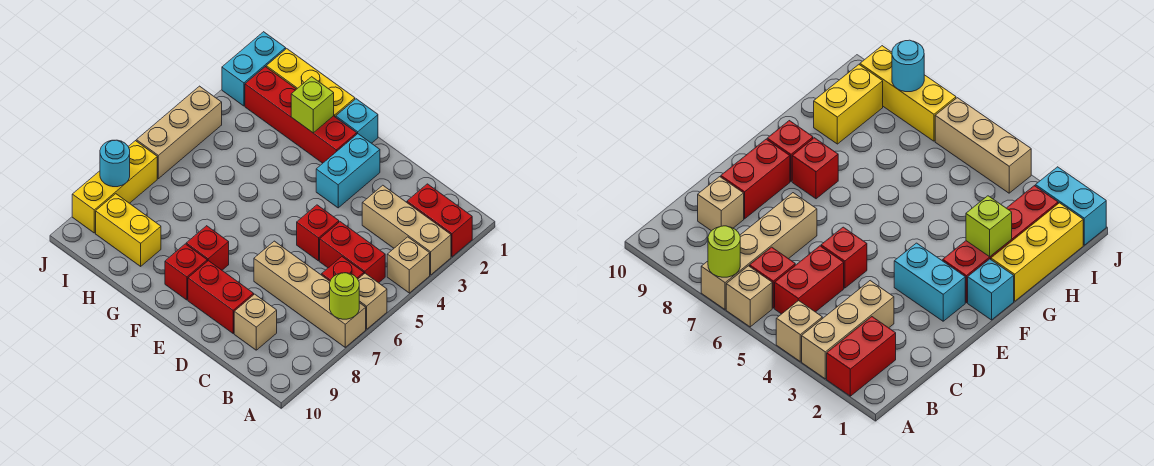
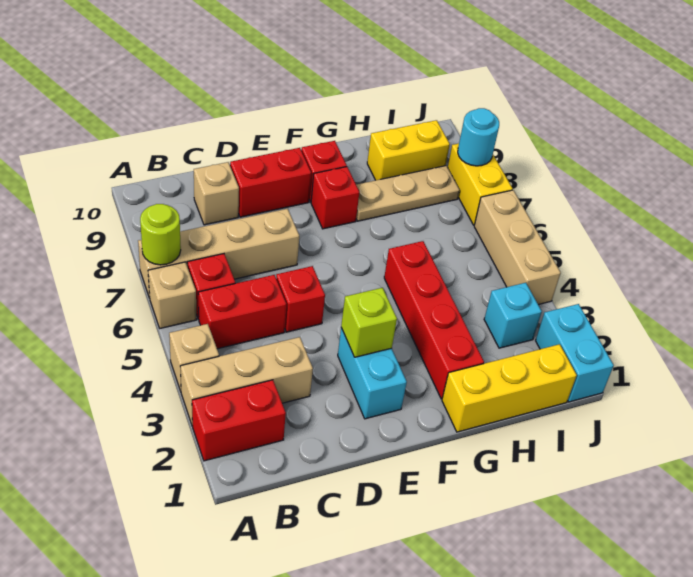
cyan 1x1 brick [336,99,378,143] -> cyan 1x1 brick moved to [484,283,542,348]
red 1x4 brick [245,67,357,163] -> red 1x4 brick turned to [384,241,484,399]
lime 1x1 brick [291,77,334,133] -> lime 1x1 brick moved to [341,288,397,357]
none -> tan 1x3 plate [356,166,460,221]
yellow 1x3 brick [72,141,157,233] -> yellow 1x2 brick [448,143,513,225]

